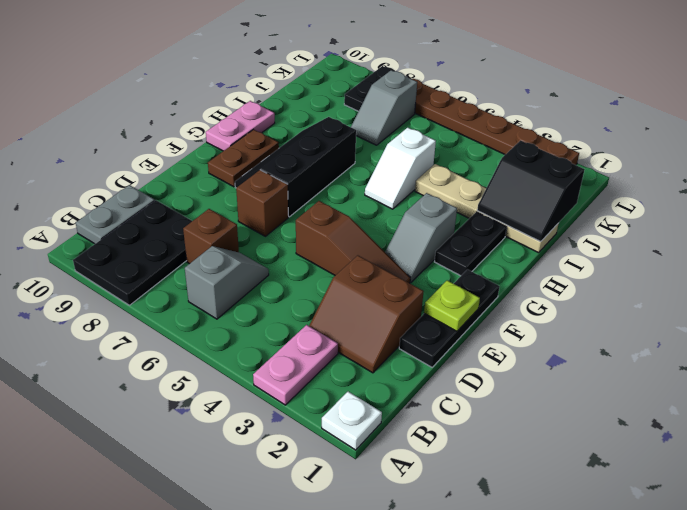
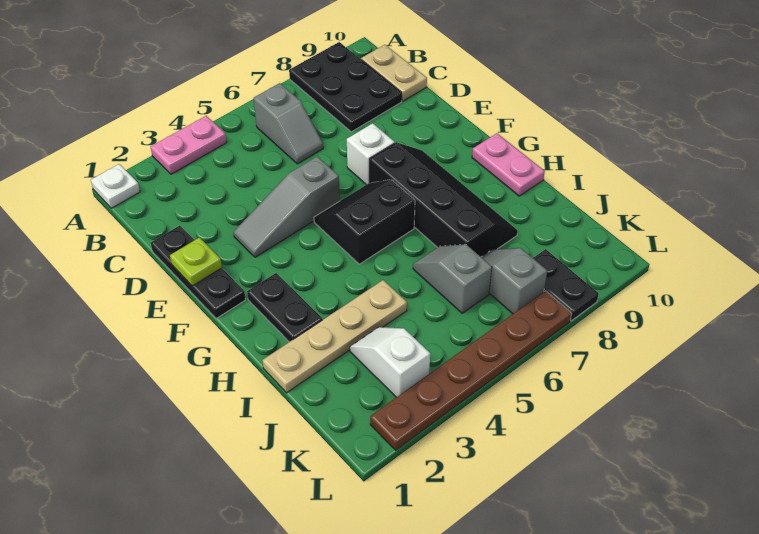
pink 1x2 plate [253,325,338,405] -> pink 1x2 plate turned to [151,116,227,174]
grey 1x2 plate [76,185,155,244] -> tan 1x2 plate [361,45,427,101]
brown 2x2 slope [309,255,424,373] -> none
brown 1x1 brick [183,209,239,264] -> none
brown 1x3 slope [296,201,410,283] -> grey 1x3 slope [234,157,340,257]
brown 1x1 brick [236,170,288,236] -> white 1x1 brick [347,123,395,185]
grey 1x2 slope [385,193,457,282] -> grey 1x2 slope moved to [413,244,492,313]
black 2x3 slope [235,117,356,217] -> black 2x4 slope [370,142,518,257]
brown 1x2 plate [208,130,279,187] -> none
white 1x2 slope [365,128,436,209] -> white 1x2 slope moved to [350,327,430,397]
black 2x2 slope [477,141,585,242] -> black 2x2 slope moved to [314,180,415,264]

